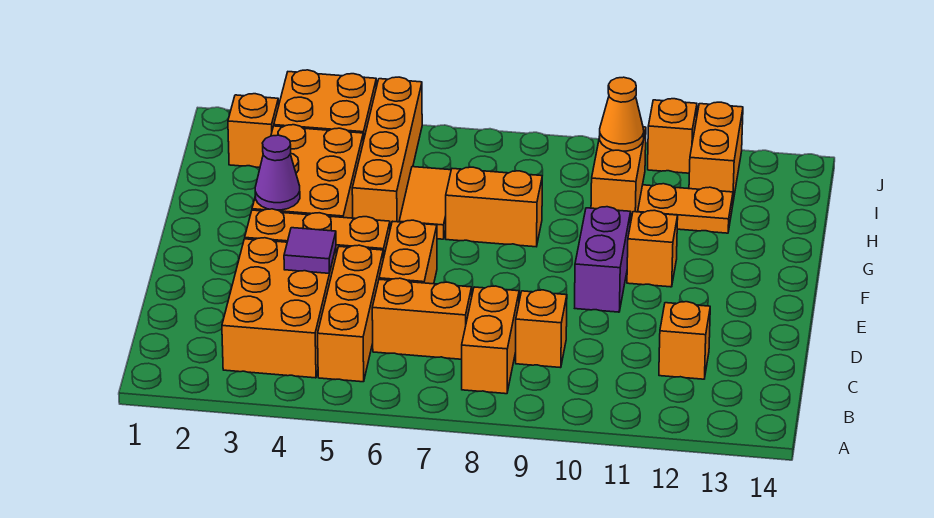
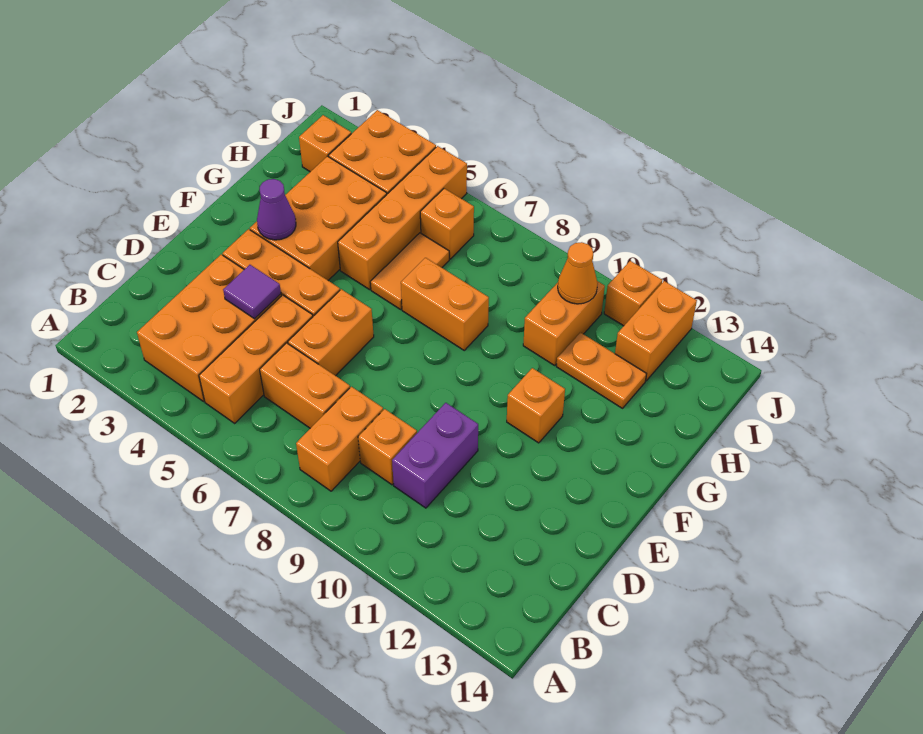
orange 1x1 brick [659,302,710,379] -> orange 1x1 brick moved to [420,189,474,259]
purple 1x2 brick [575,207,631,312] -> purple 1x2 brick moved to [392,403,478,508]

